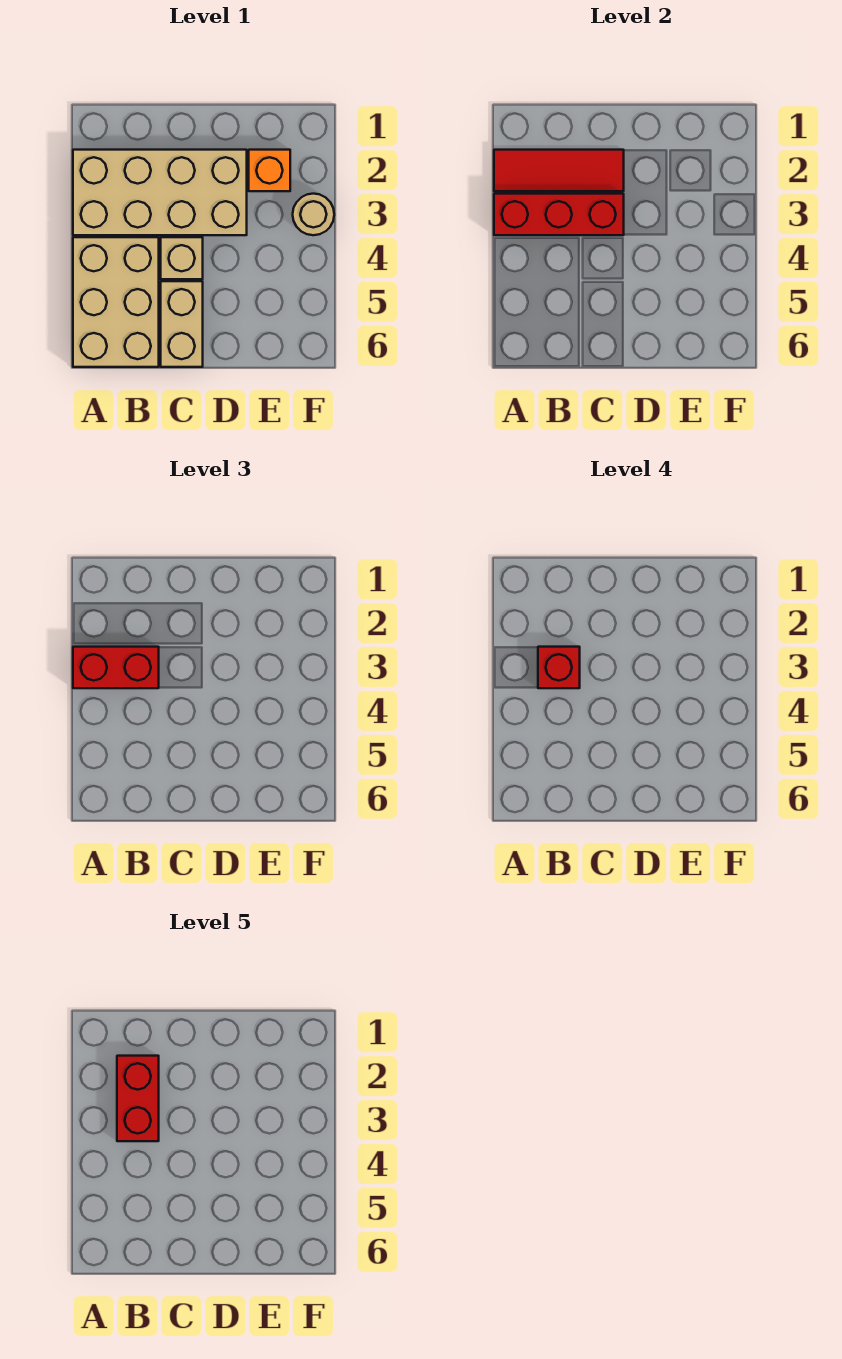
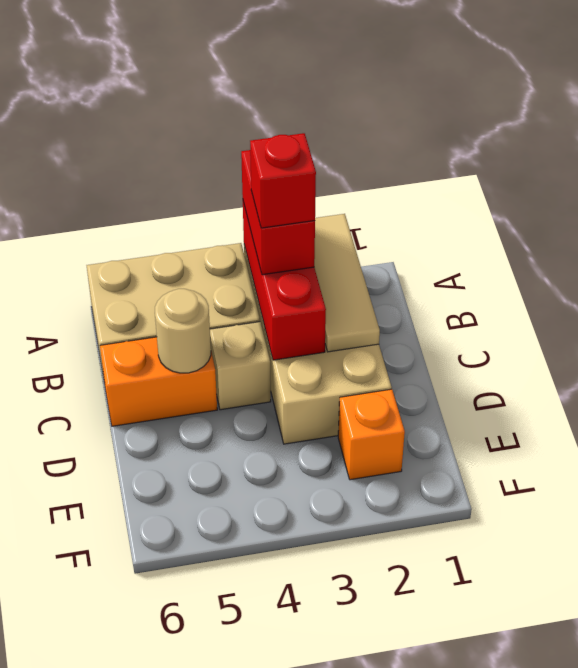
red 1x3 tile [494,150,624,191] -> tan 1x3 tile [314,214,380,352]
red 1x2 brick [117,1056,159,1141] -> none
tan 1x2 brick [161,281,203,367] -> orange 1x2 brick [100,337,217,426]
tan 1x1 round brick [293,194,334,235] -> tan 1x1 round brick moved to [155,289,211,373]

